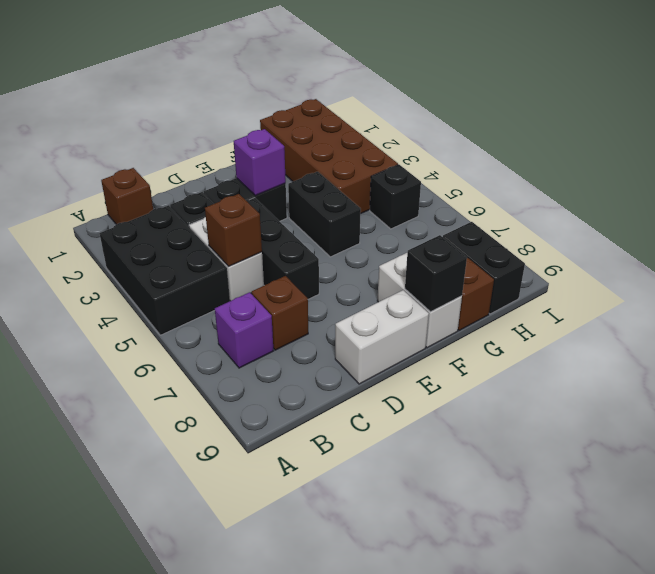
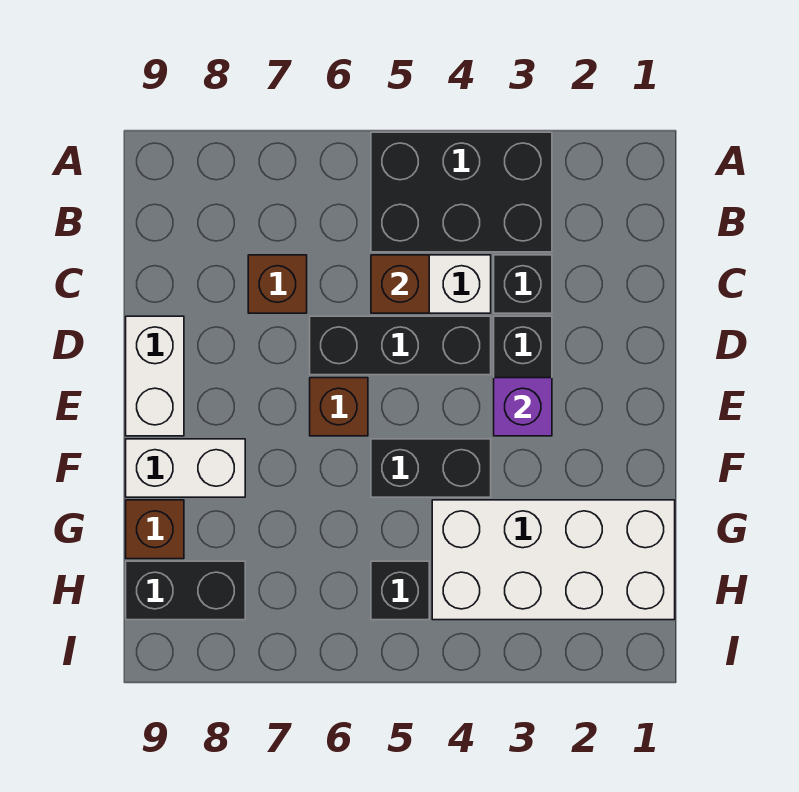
brown 1x1 brick [101,168,153,225] -> brown 1x1 brick moved to [310,378,368,436]
purple 1x1 brick [215,292,274,368] -> none
black 1x1 brick [405,235,467,312] -> none
brown 2x4 brick [260,99,398,214] -> white 2x4 brick [432,500,675,620]

